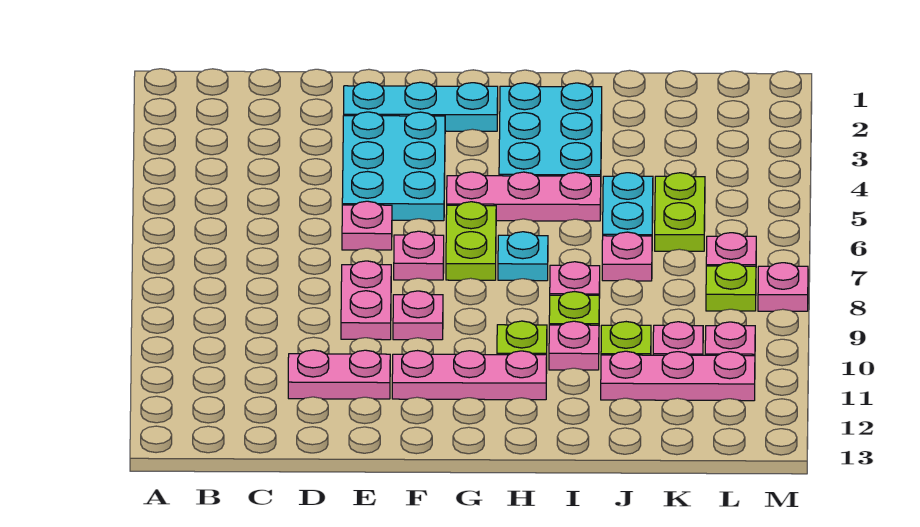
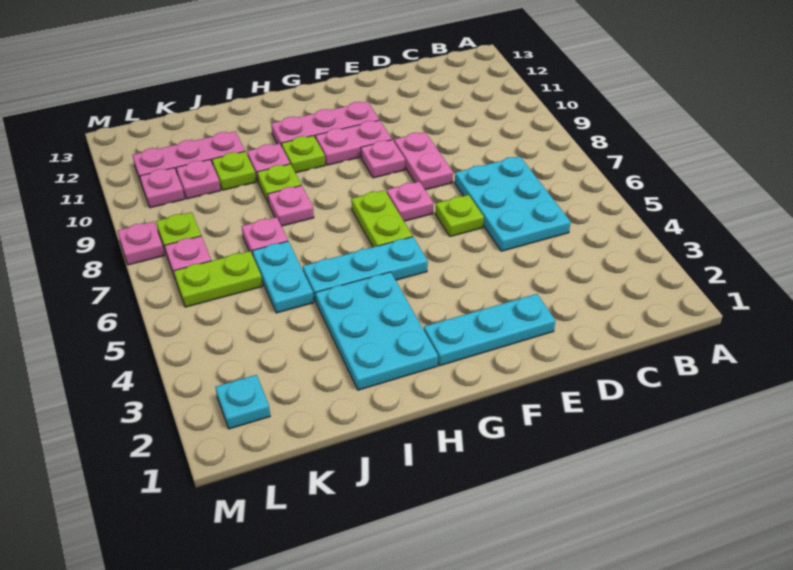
pink 1x2 plate [288,350,390,399] -> pink 1x2 plate moved to [315,120,392,165]
cyan 2x3 plate [342,112,445,221] -> cyan 2x3 plate moved to [455,156,571,251]
pink 1x1 plate [342,201,392,250] -> lime 1x1 plate [435,195,484,237]
pink 1x3 plate [447,172,601,221] -> cyan 1x3 plate [303,237,428,302]
cyan 1x1 plate [498,232,548,281] -> cyan 1x1 plate moved to [216,375,270,429]
lime 1x2 plate [655,173,705,251] -> lime 1x2 plate turned to [174,251,262,307]

